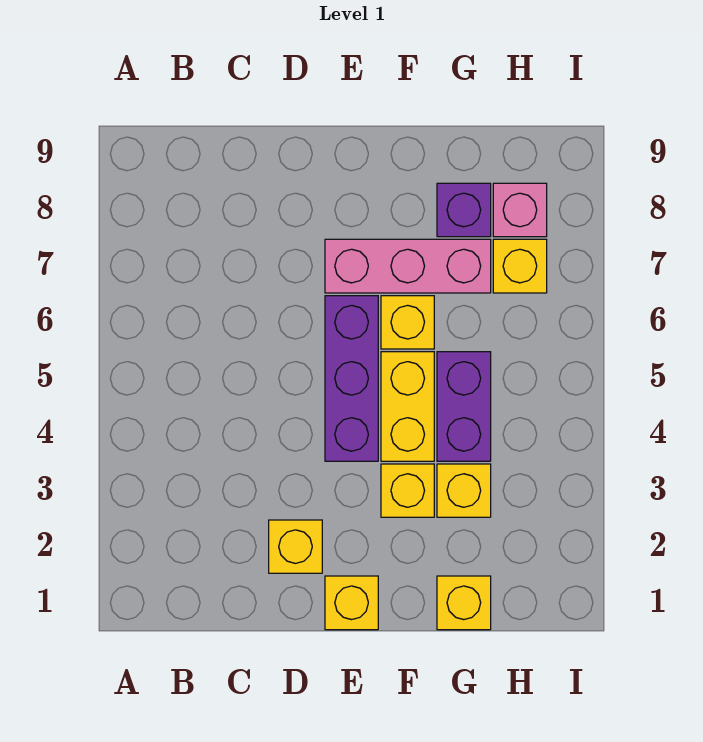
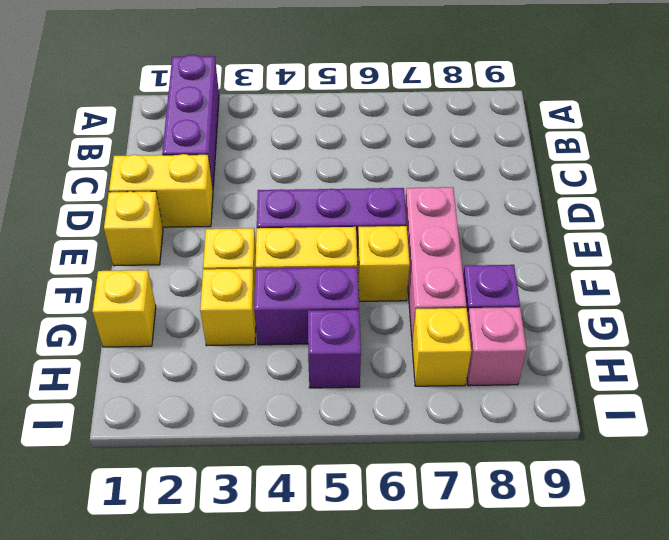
none -> purple 1x3 brick [162,55,219,187]
yellow 1x1 brick [269,520,322,573] -> yellow 1x2 brick [109,154,213,227]
none -> purple 1x1 brick [308,310,361,388]

